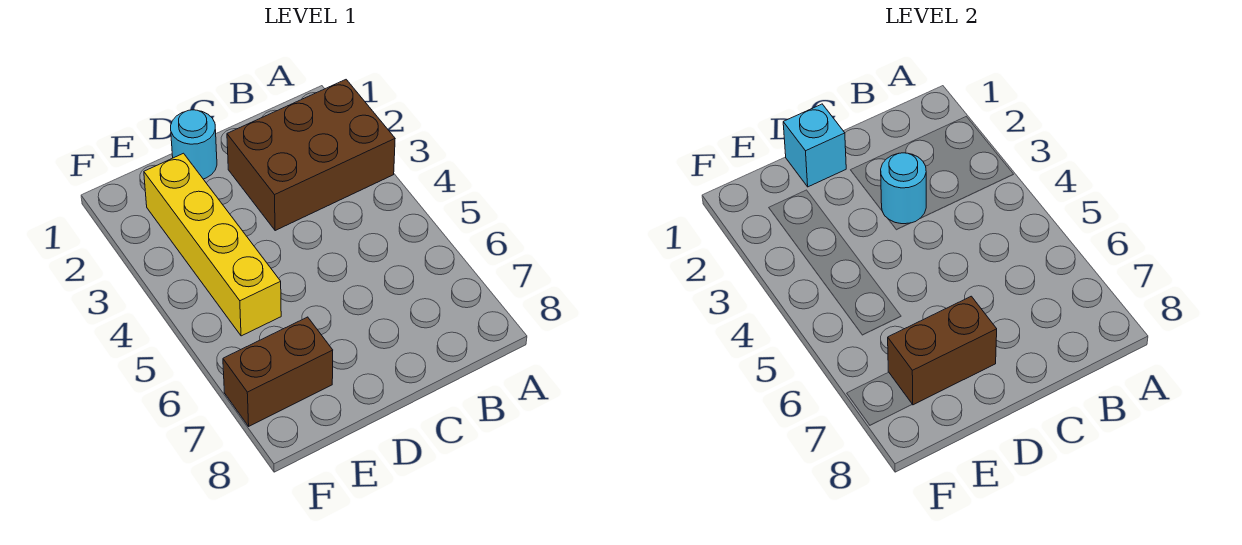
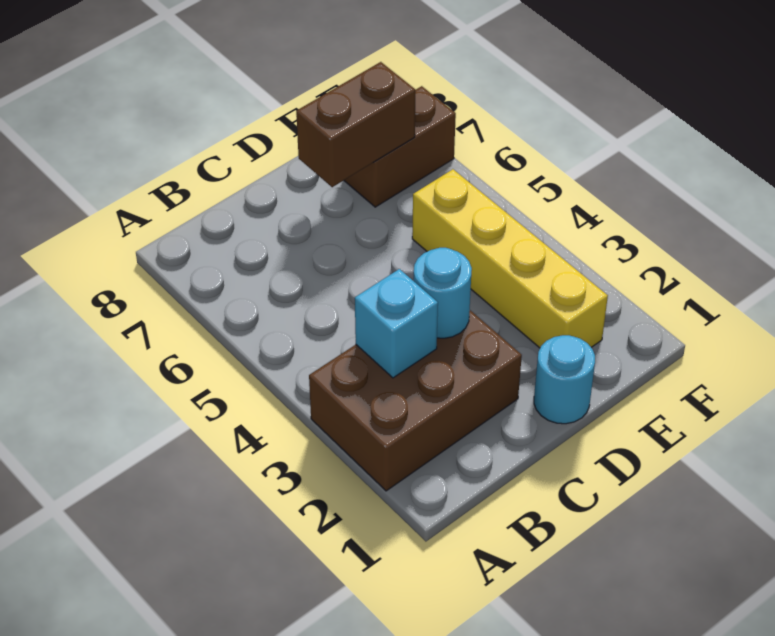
cyan 1x1 brick [783,104,846,187] -> cyan 1x1 brick moved to [355,269,438,378]

